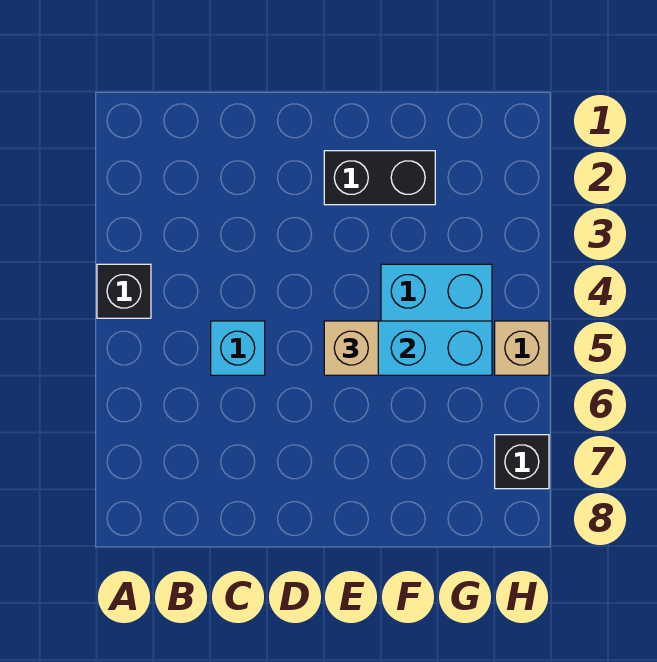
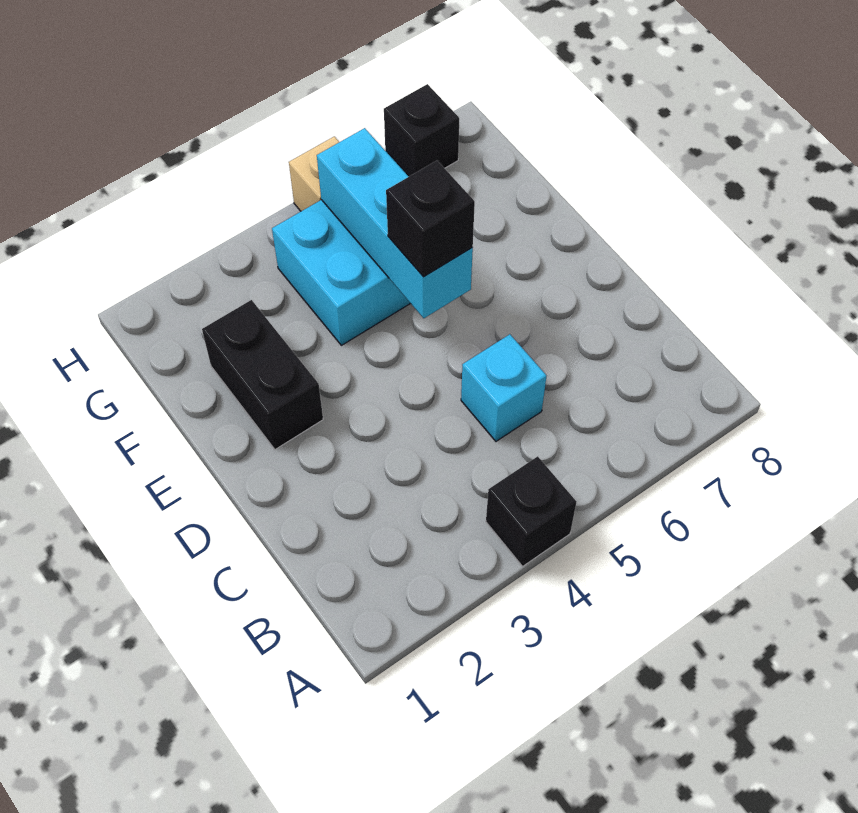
tan 1x1 brick [324,321,378,375] -> black 1x1 brick [386,161,475,277]

